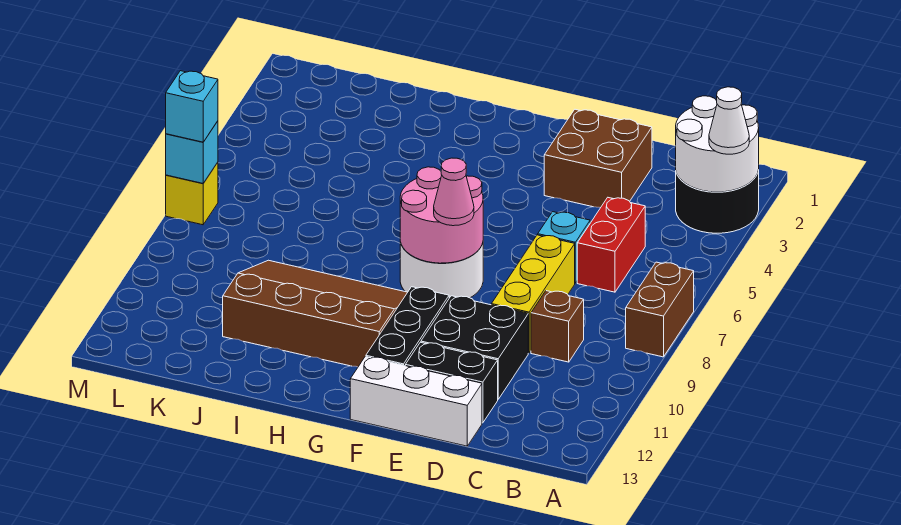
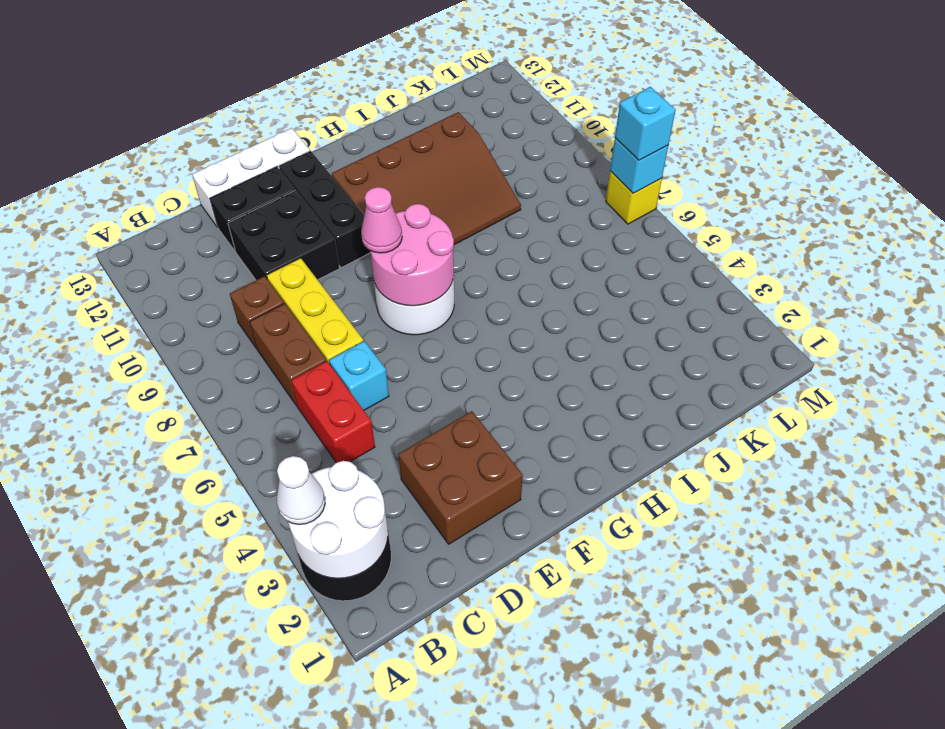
brown 1x2 brick [626,262,694,357] -> brown 1x2 brick moved to [250,303,326,406]

